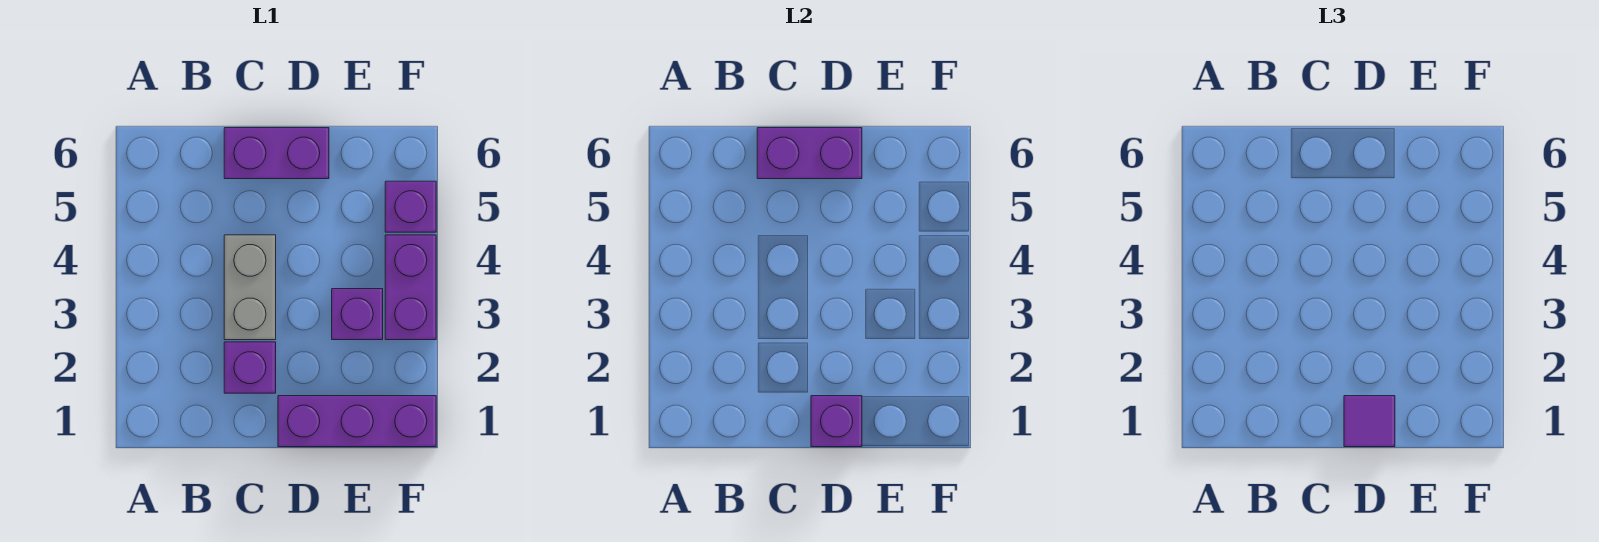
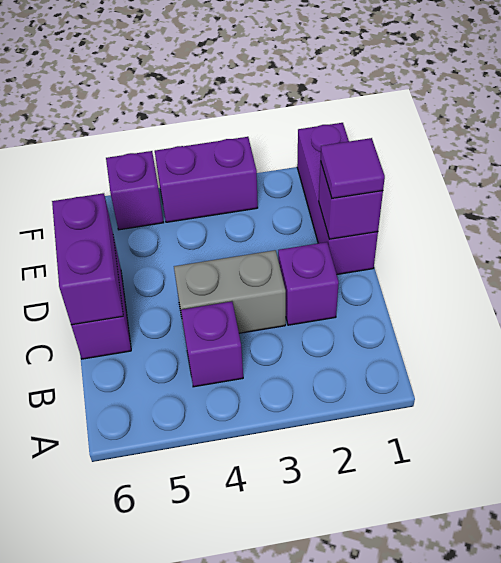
purple 1x1 brick [332,289,383,340] -> purple 1x1 brick moved to [181,302,243,387]

